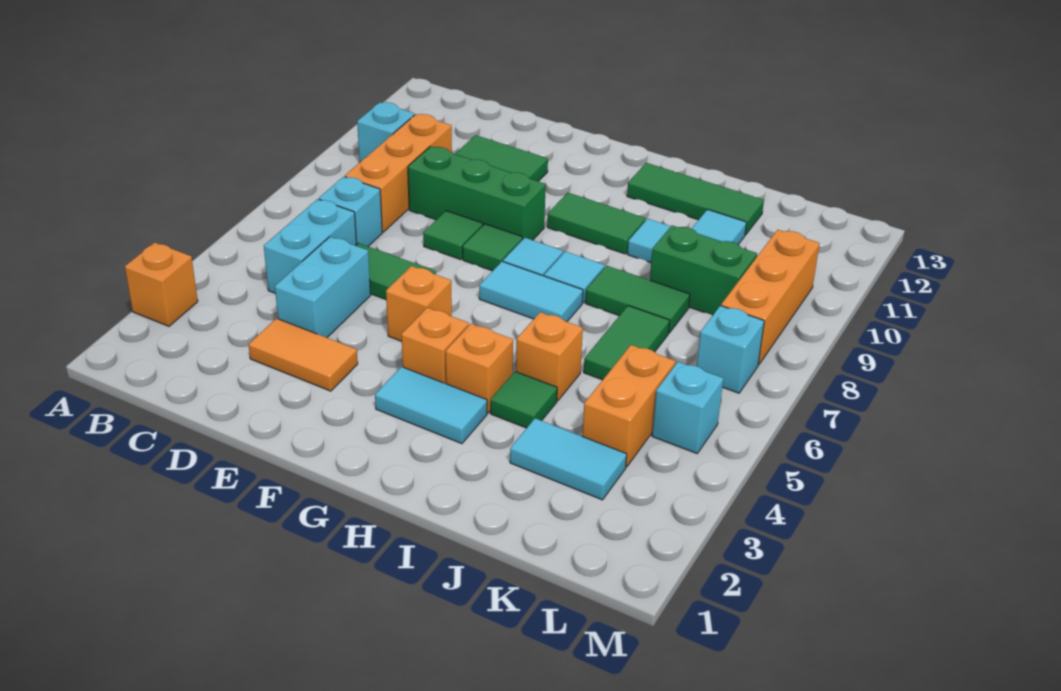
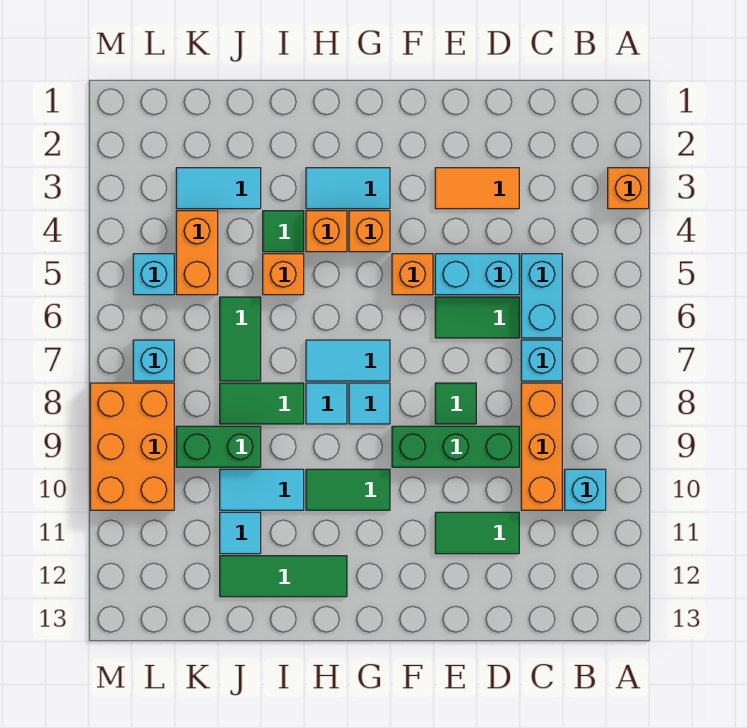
cyan 1x2 brick [275,237,371,338] -> cyan 1x2 brick turned to [435,254,519,295]
green 1x1 tile [463,224,523,271] -> none
orange 1x3 brick [721,230,820,365] -> orange 2x3 brick [90,383,174,510]

